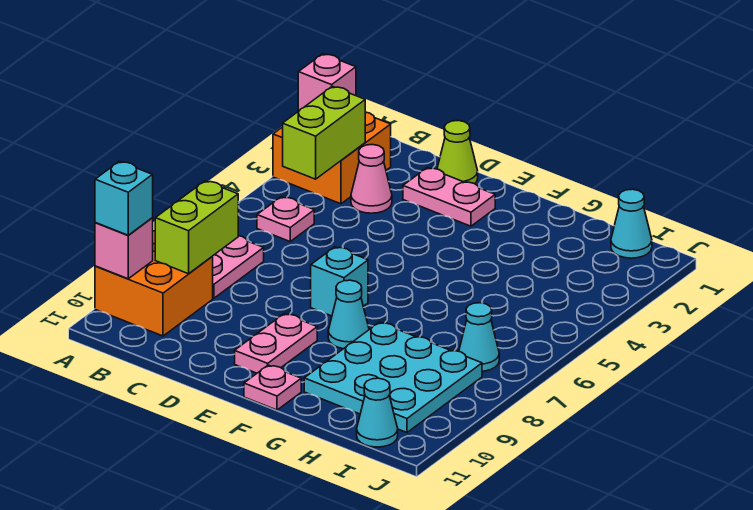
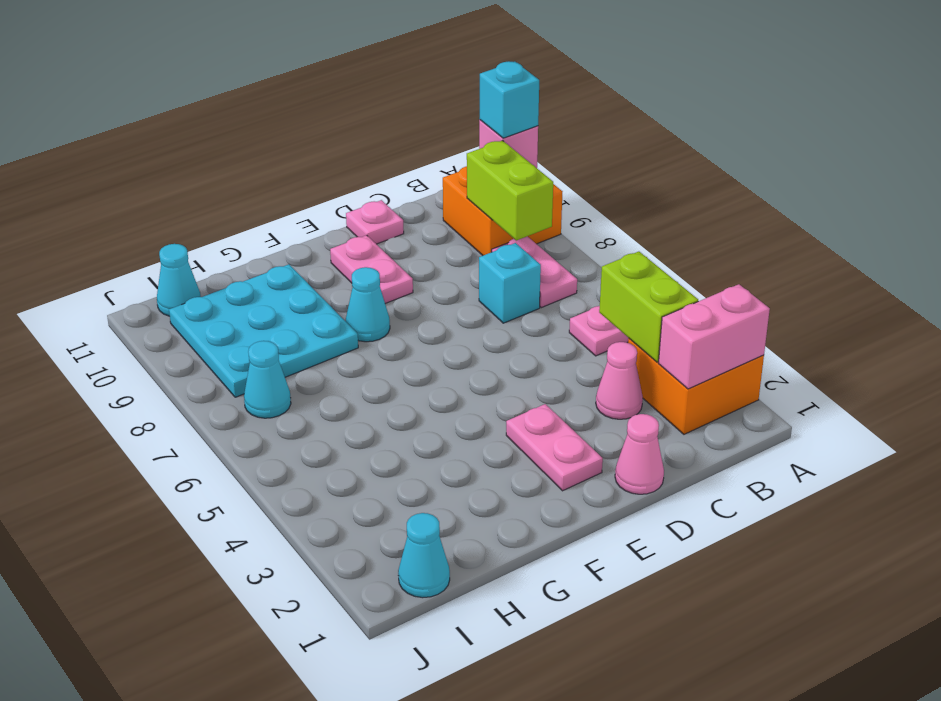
pink 1x1 brick [298,54,356,111] -> pink 1x2 brick [658,284,770,389]
lime 1x1 cone [437,121,478,184] -> pink 1x1 cone [615,414,664,494]
pink 1x2 plate [403,168,495,226] -> pink 1x2 plate turned to [506,404,603,491]
cyan 1x1 brick [311,247,368,316] -> cyan 1x1 brick moved to [479,243,541,323]
pink 1x1 plate [244,365,301,410] -> pink 1x1 plate moved to [346,200,404,244]

